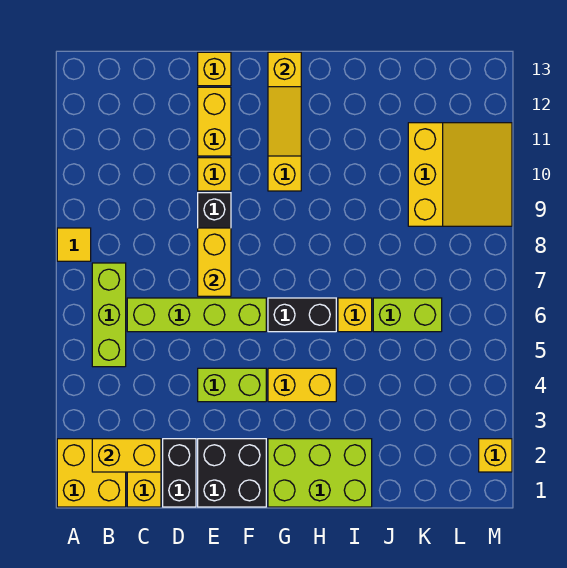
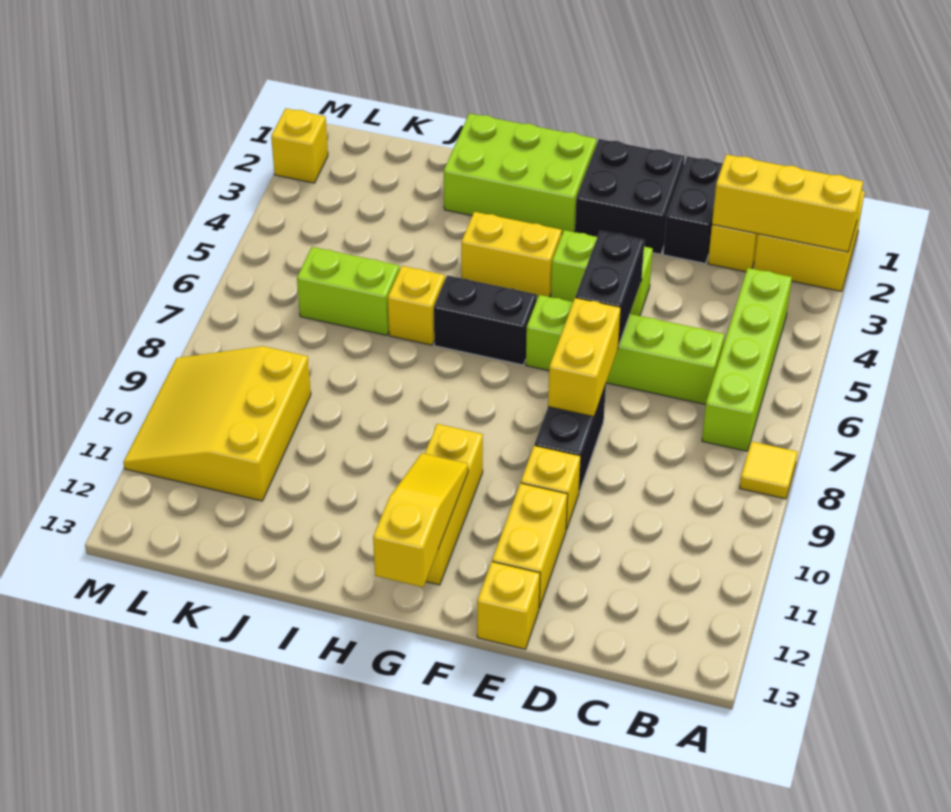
yellow 1x2 brick [92,439,161,472] -> yellow 1x3 brick [712,154,863,252]
lime 1x3 brick [92,263,126,367] -> lime 1x4 brick [702,268,792,451]
none -> black 1x2 brick [575,231,645,346]

